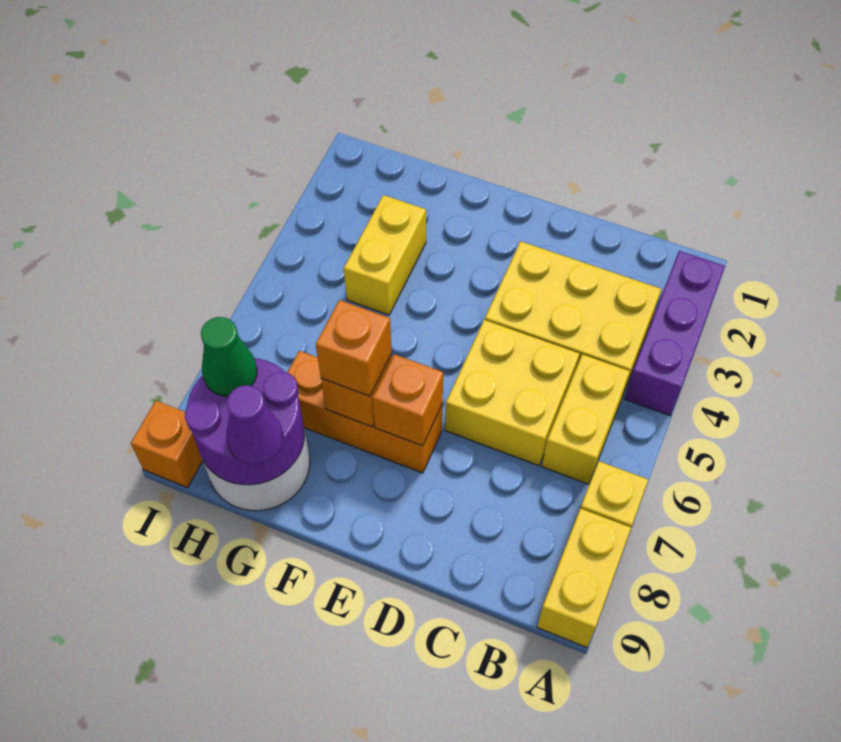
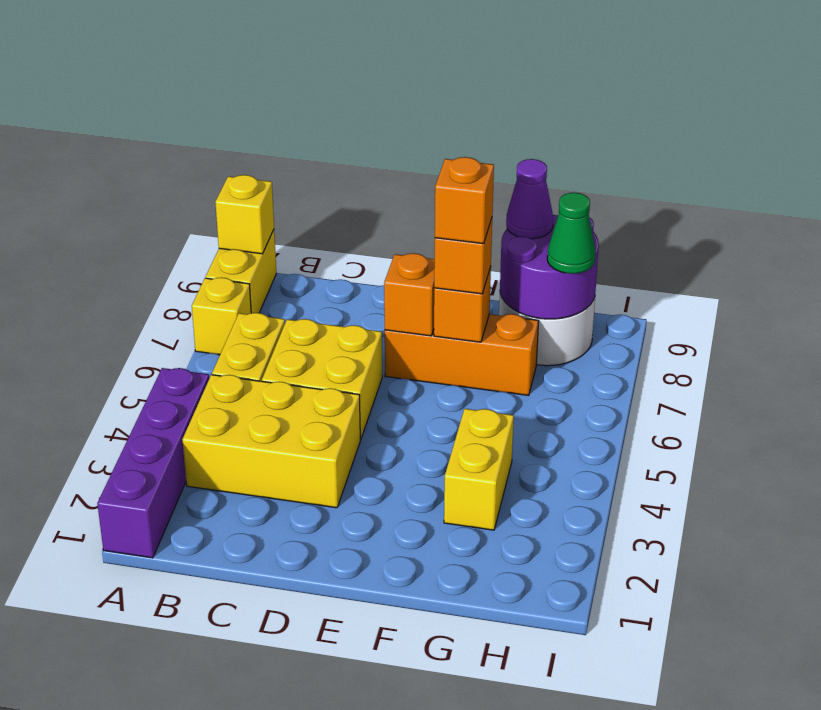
purple 1x3 brick [624,251,725,416] -> purple 1x4 brick [97,368,209,558]
none -> yellow 1x1 brick [215,175,274,254]
orange 1x1 brick [131,401,203,487] -> orange 1x1 brick moved to [435,157,494,244]

